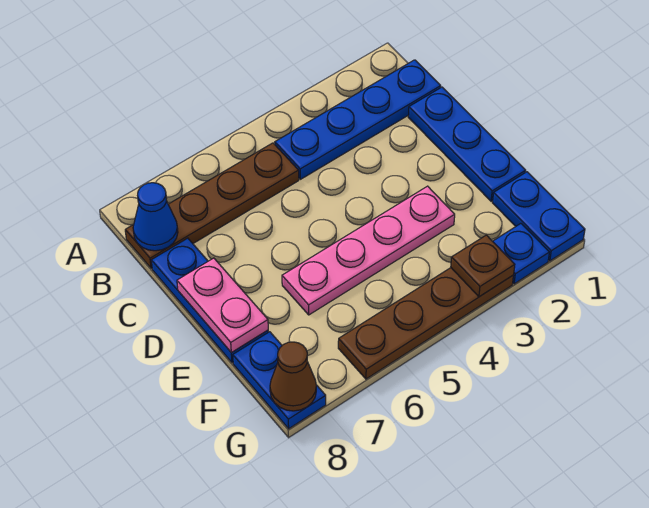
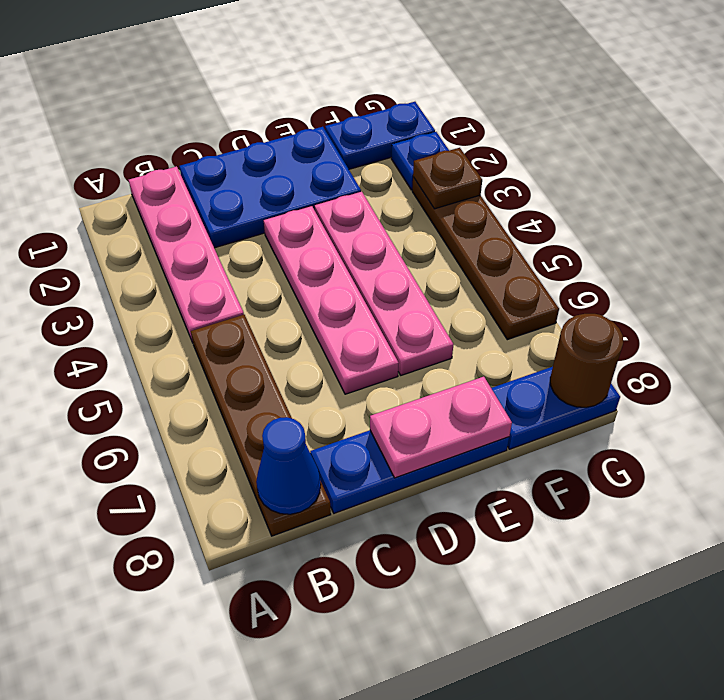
blue 1x4 plate [275,60,441,179] -> pink 1x4 plate [129,166,244,343]
blue 1x3 plate [408,87,526,201] -> blue 2x3 plate [180,127,361,248]
none -> pink 1x4 plate [264,206,399,394]
brown 1x1 cone [270,342,316,411] -> brown 1x1 round brick [550,314,623,407]

